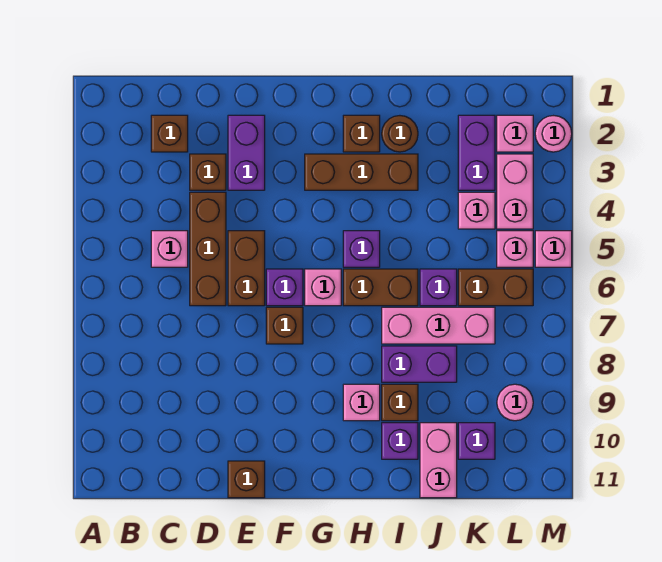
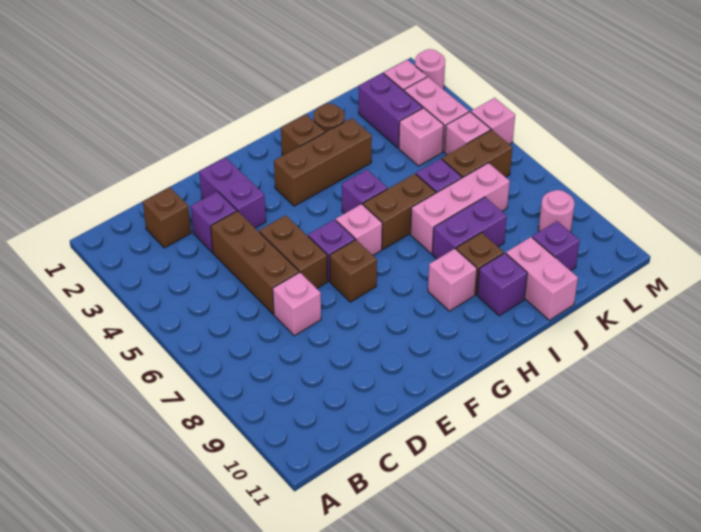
pink 1x1 brick [151,231,188,267] -> pink 1x1 brick moved to [273,272,321,336]
brown 1x1 brick [190,154,226,190] -> purple 1x1 brick [191,191,237,252]
brown 1x1 brick [228,461,265,498] -> none

